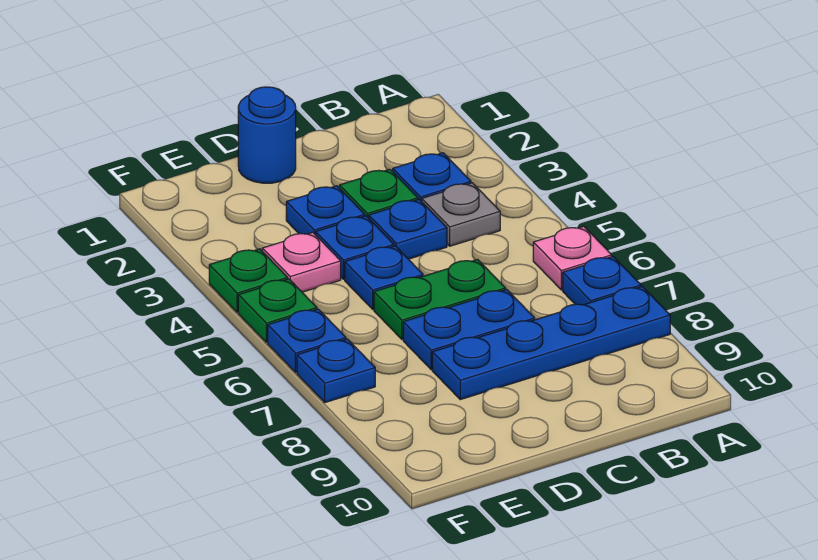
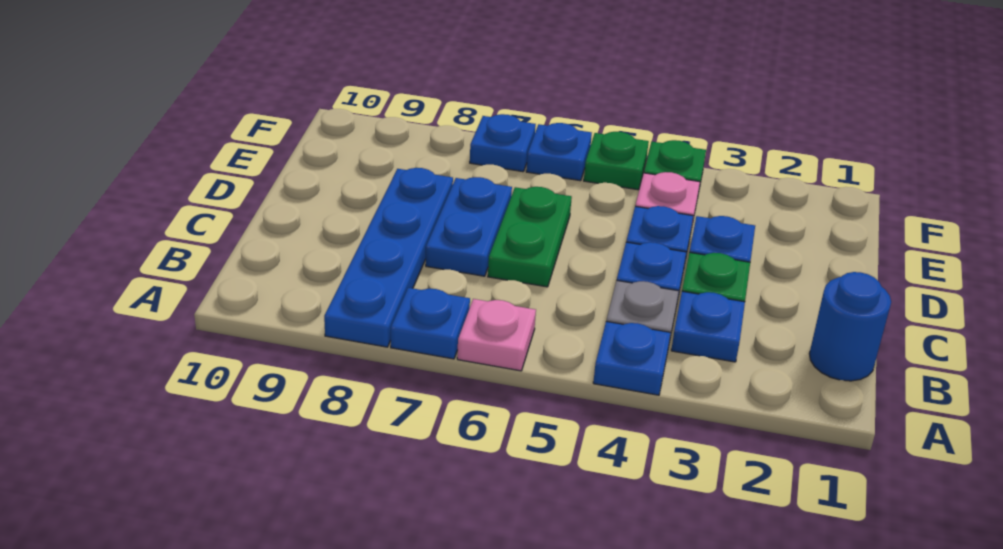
blue 1x1 round brick [238,87,296,183] -> blue 1x1 round brick moved to [809,272,891,381]
blue 1x1 plate [345,246,423,309] -> blue 1x1 plate moved to [593,322,671,395]

